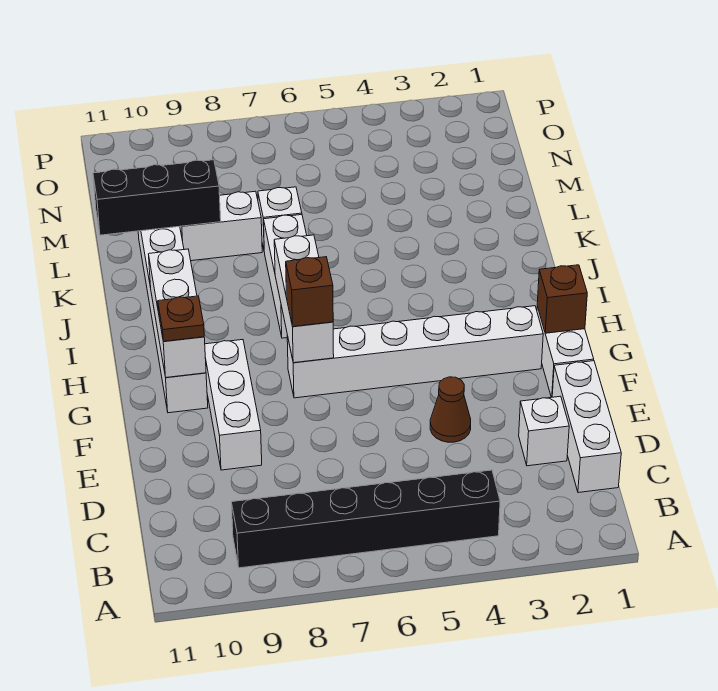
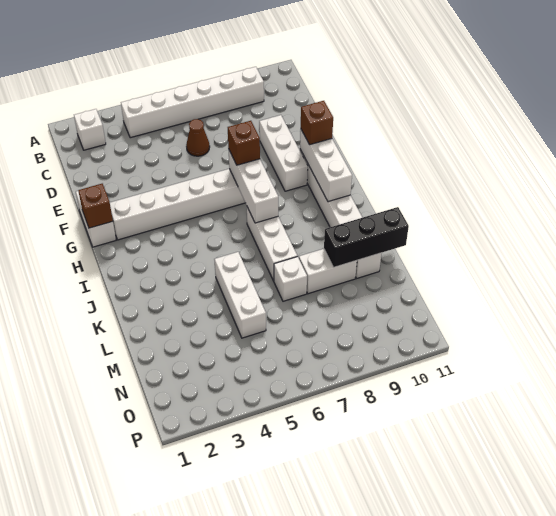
black 1x6 brick [231,470,500,568] -> white 1x6 brick [121,67,264,138]
white 1x3 brick [552,361,621,493] -> white 1x3 brick moved to [214,252,266,338]
white 1x1 brick [519,396,569,466] -> white 1x1 brick moved to [74,109,106,150]
brown 1x1 cone [430,377,471,442] -> brown 1x1 cone moved to [186,119,210,156]
brown 1x1 plate [158,296,204,341] -> brown 1x1 brick [301,101,333,145]

